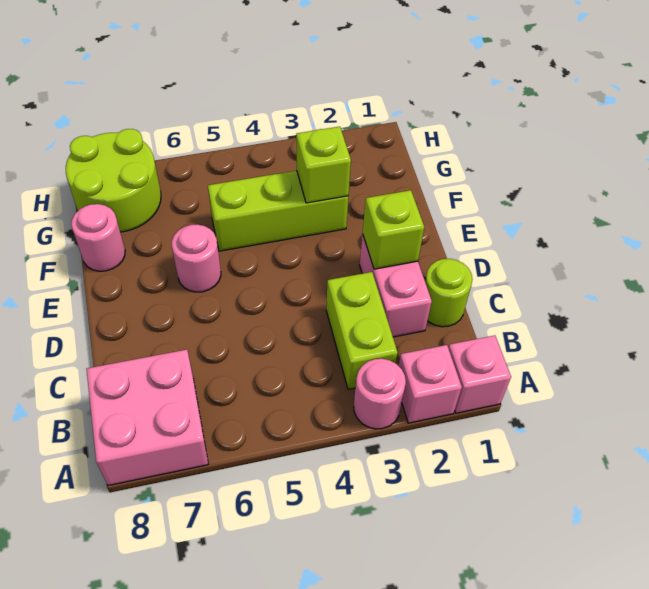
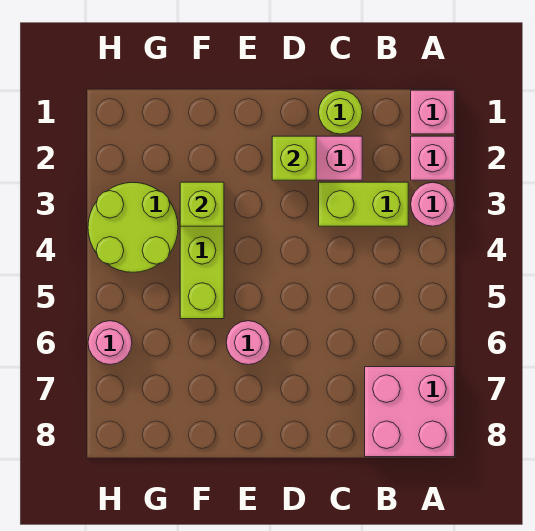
pink 1x1 round brick [71,204,125,271] -> pink 1x1 round brick moved to [88,321,132,365]
lime 2x2 round brick [66,129,161,232] -> lime 2x2 round brick moved to [88,183,178,272]

